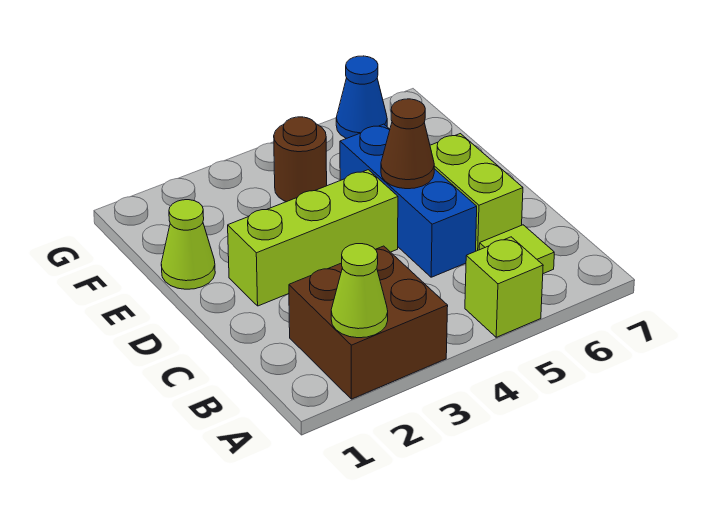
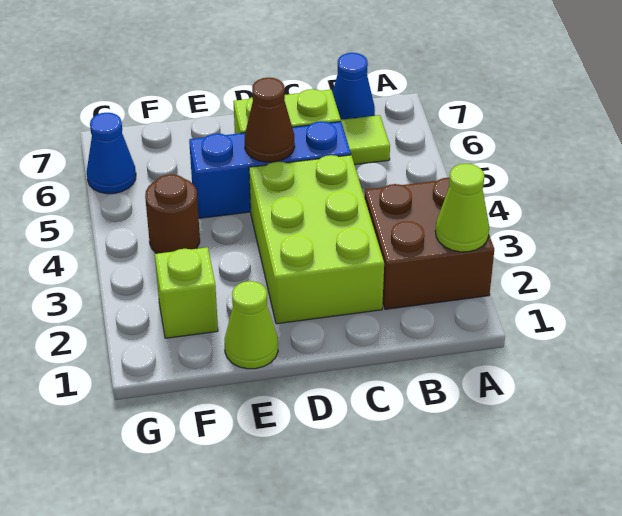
lime 1x1 brick [465,237,543,337] -> lime 1x1 brick moved to [155,247,218,338]
none -> blue 1x1 cone [332,53,375,120]
lime 1x3 brick [228,170,398,306] -> lime 2x3 brick [249,155,384,324]

